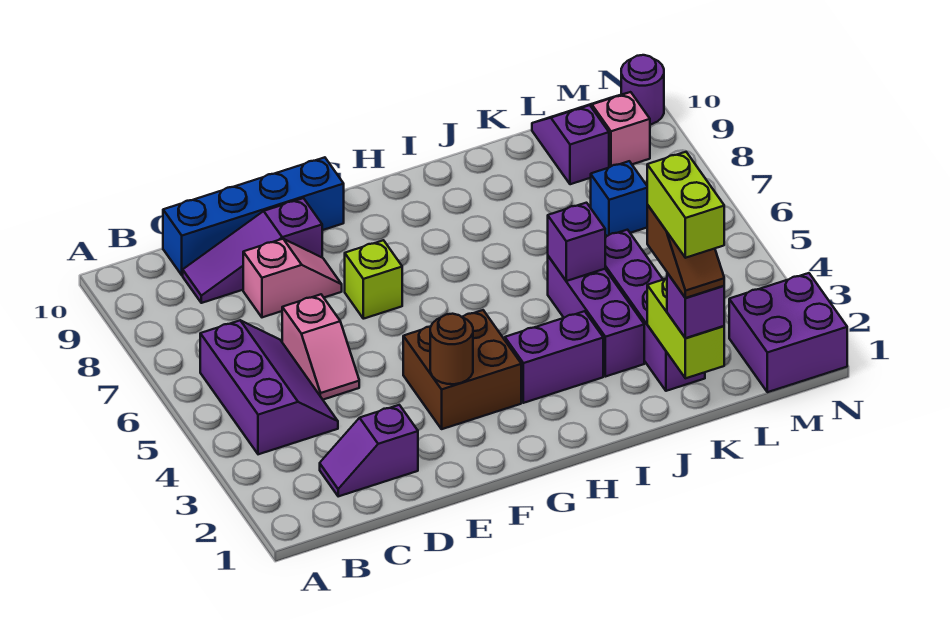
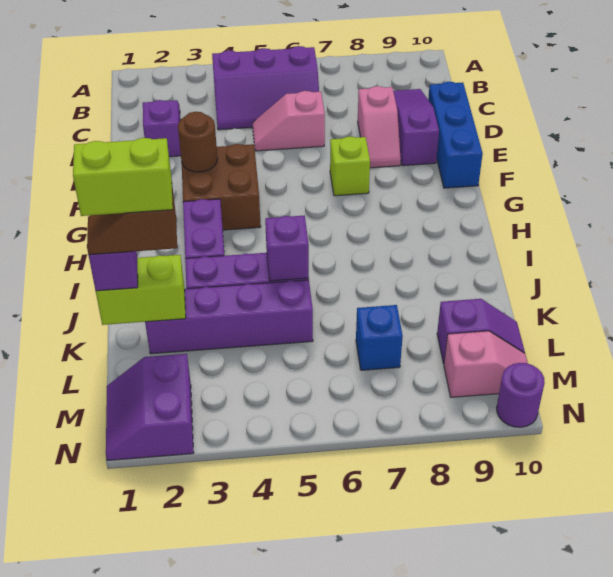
blue 1x4 brick [163,157,344,275] -> blue 1x3 brick [428,82,483,188]
purple 2x2 brick [729,273,847,392] -> purple 2x2 slope [106,354,194,461]

